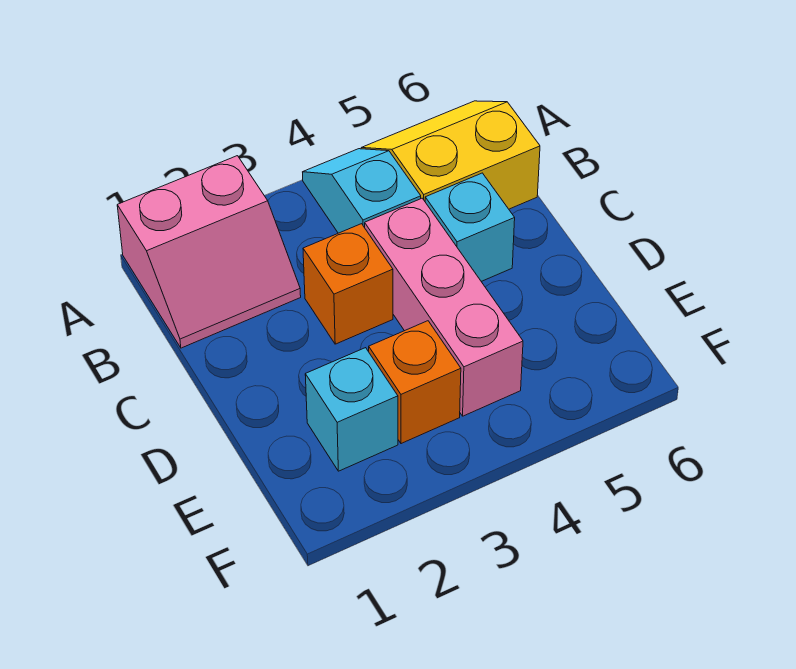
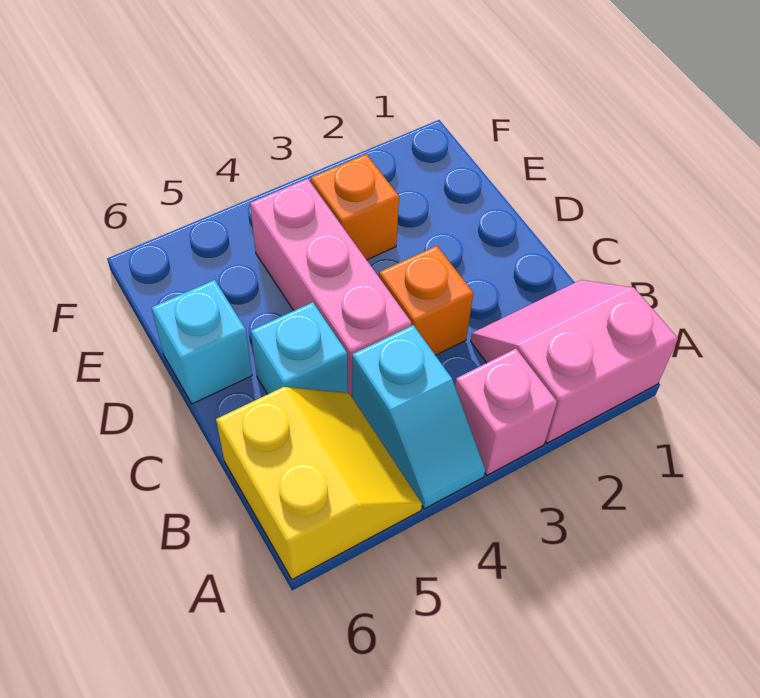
none -> pink 1x1 brick [455,349,557,475]
yellow 2x2 slope [361,101,540,209] -> yellow 2x2 slope turned to [216,387,422,579]
cyan 1x1 brick [305,348,398,471] -> cyan 1x1 brick moved to [151,280,252,404]

